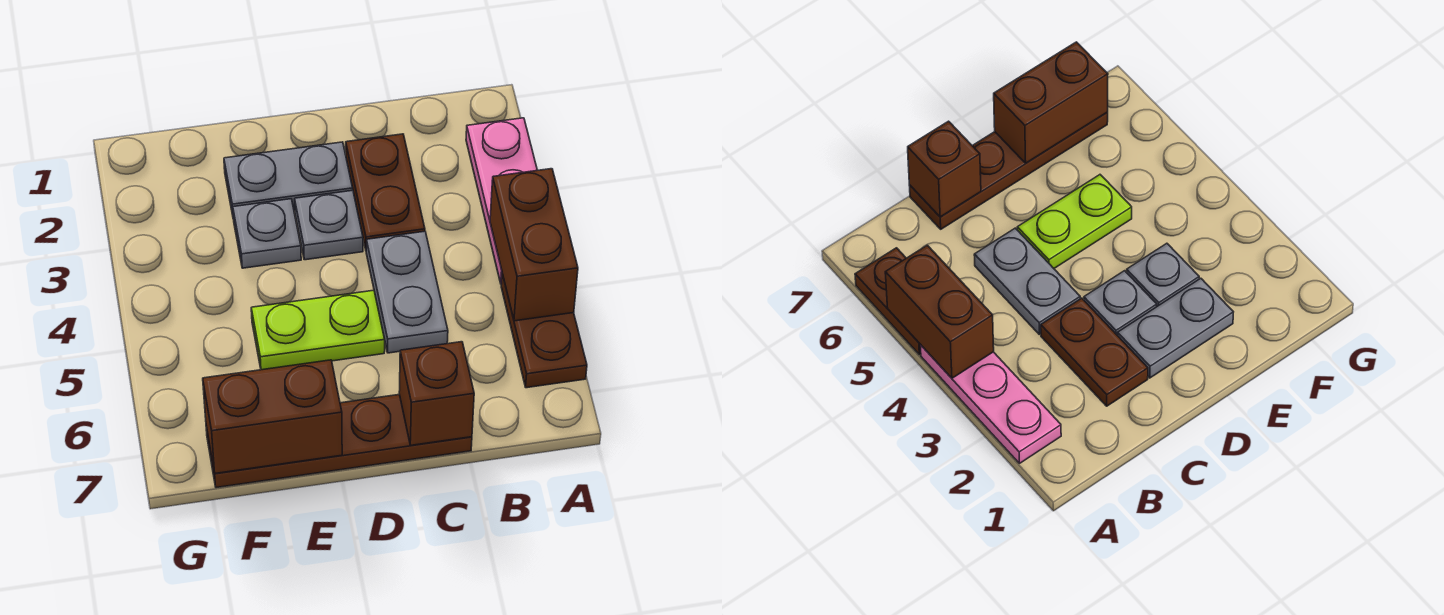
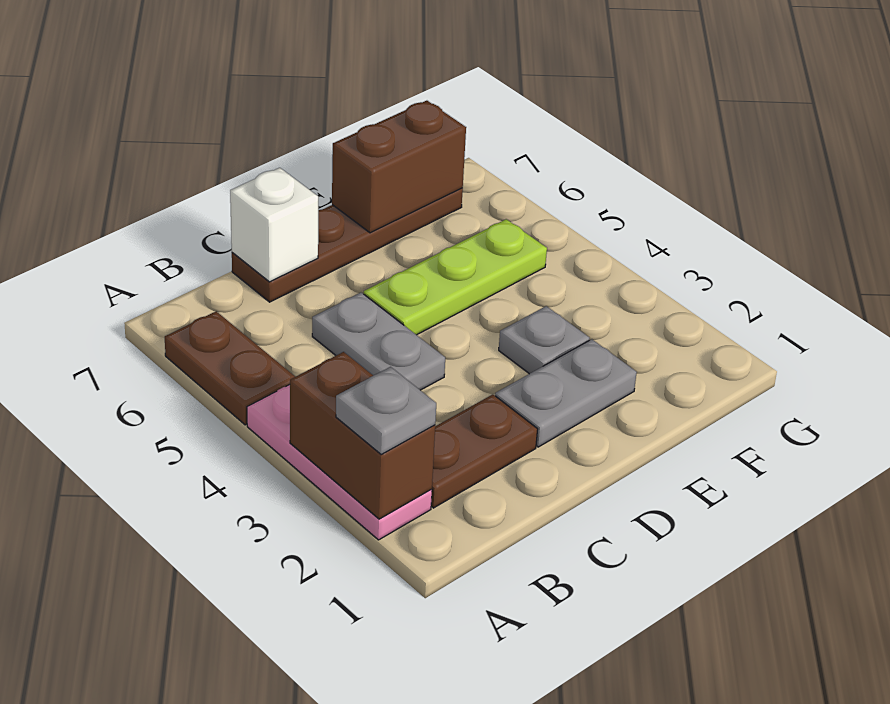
brown 1x2 brick [490,169,578,321] -> brown 1x2 brick moved to [290,352,435,519]
brown 1x2 plate [346,134,425,249] -> brown 1x2 plate turned to [431,394,538,508]
brown 1x1 brick [399,342,474,445] -> white 1x1 brick [230,168,318,282]
grey 1x1 plate [295,190,363,260] -> grey 1x1 plate moved to [336,367,436,454]
lime 1x2 plate [251,290,385,370] -> lime 1x3 plate [364,219,547,335]

